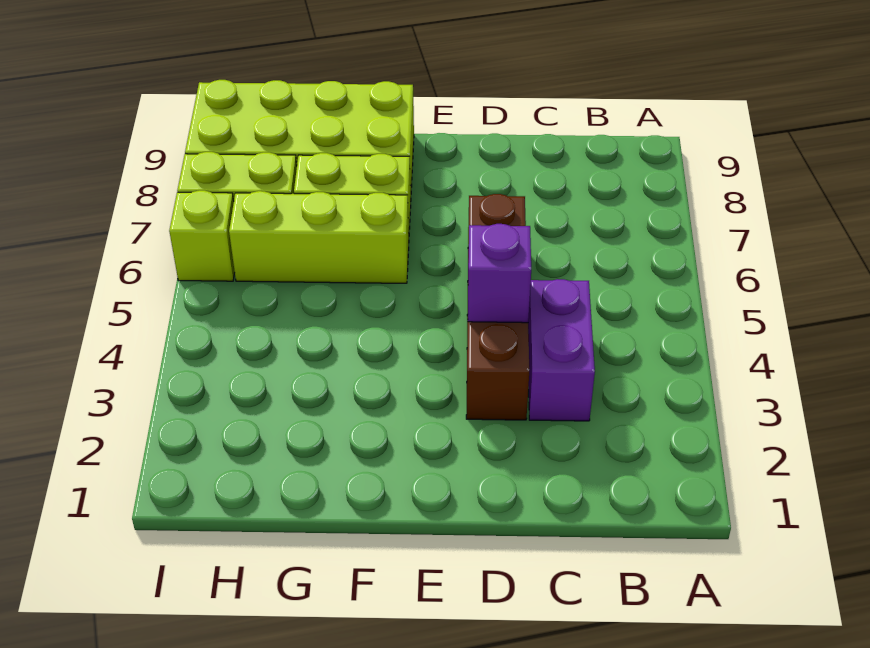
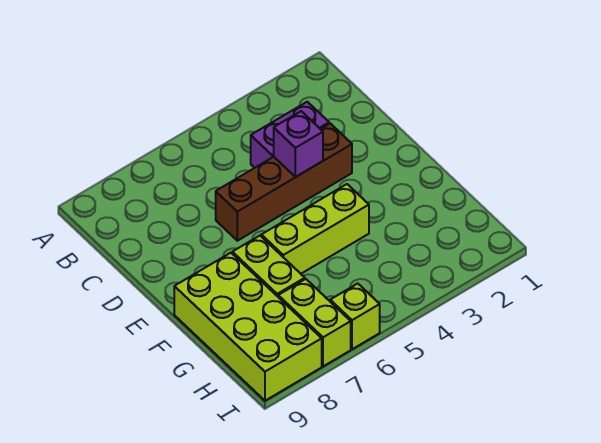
lime 1x3 brick [229,191,409,283] -> lime 1x3 brick turned to [261,184,369,274]

